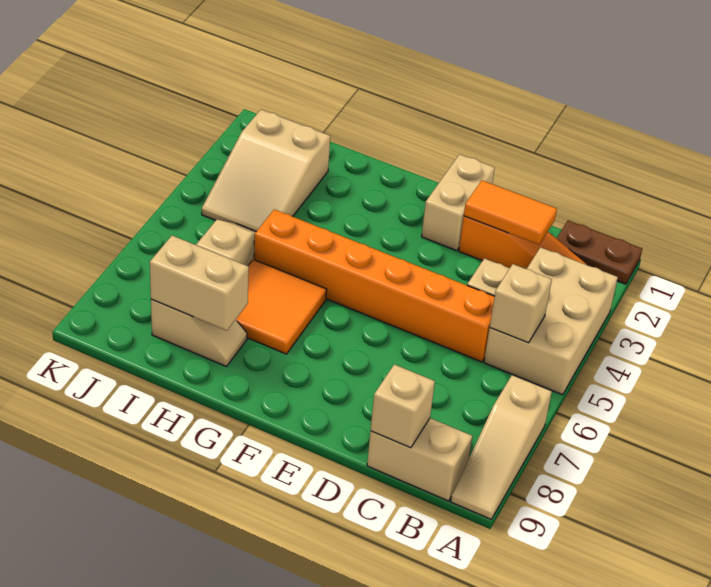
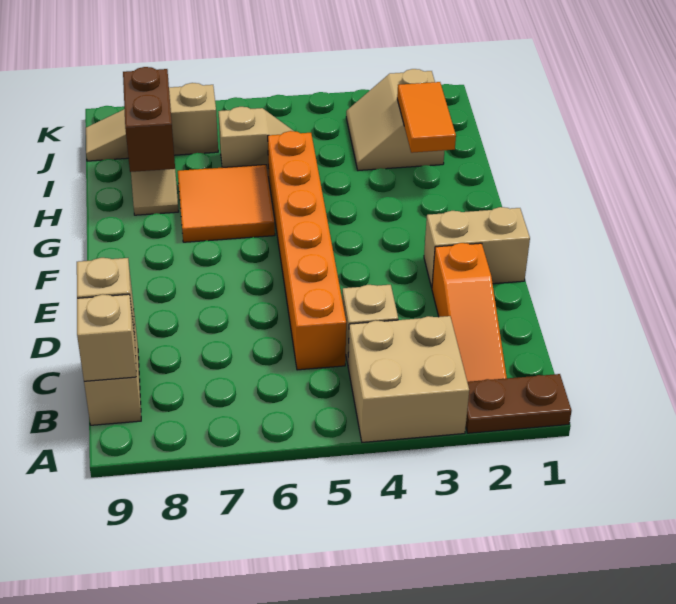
brown 1x2 plate [556,221,642,284] -> brown 1x2 plate turned to [466,374,571,433]
tan 2x3 brick [484,247,618,395] -> tan 2x2 brick [348,316,469,442]
tan 1x3 slope [451,375,552,519] -> tan 1x3 slope moved to [86,83,218,161]
tan 1x1 brick [490,264,552,343] -> tan 1x1 brick moved to [77,294,136,381]
orange 1x2 tile [464,180,557,244] -> orange 1x2 tile moved to [397,82,456,153]
tan 1x2 brick [150,236,249,331] -> brown 1x2 brick [123,67,175,172]
tan 2x3 slope [202,110,330,231] -> tan 2x2 slope [346,69,445,170]

